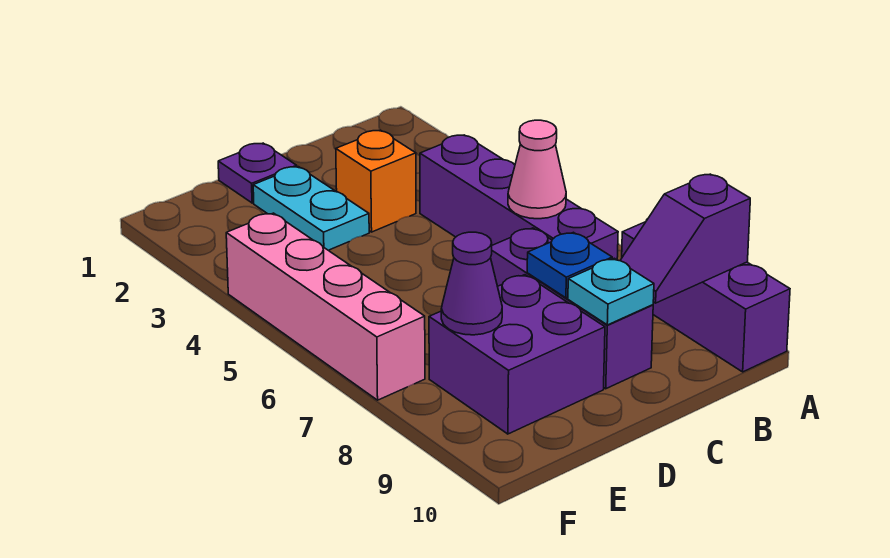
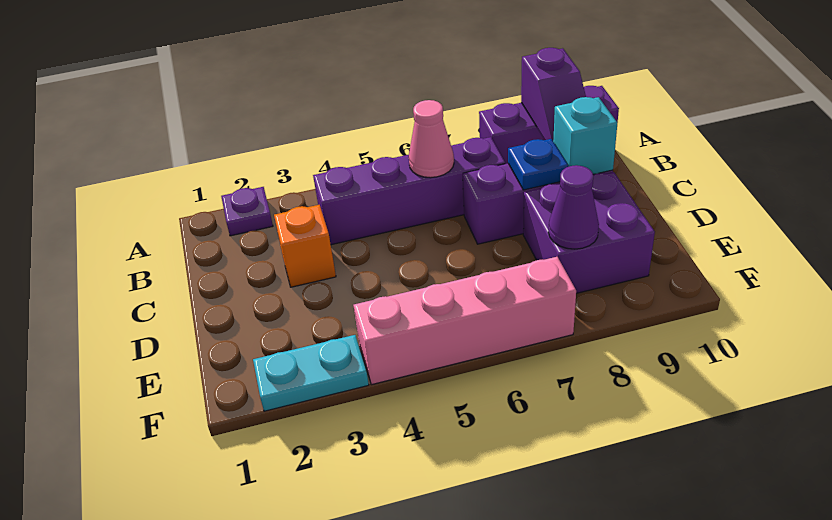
cyan 1x1 plate [568,258,654,325] -> cyan 1x1 brick [553,97,617,174]
purple 1x1 plate [218,143,297,203] -> purple 1x1 plate moved to [221,187,273,236]
cyan 1x2 plate [253,167,369,250] -> cyan 1x2 plate moved to [253,335,369,411]

